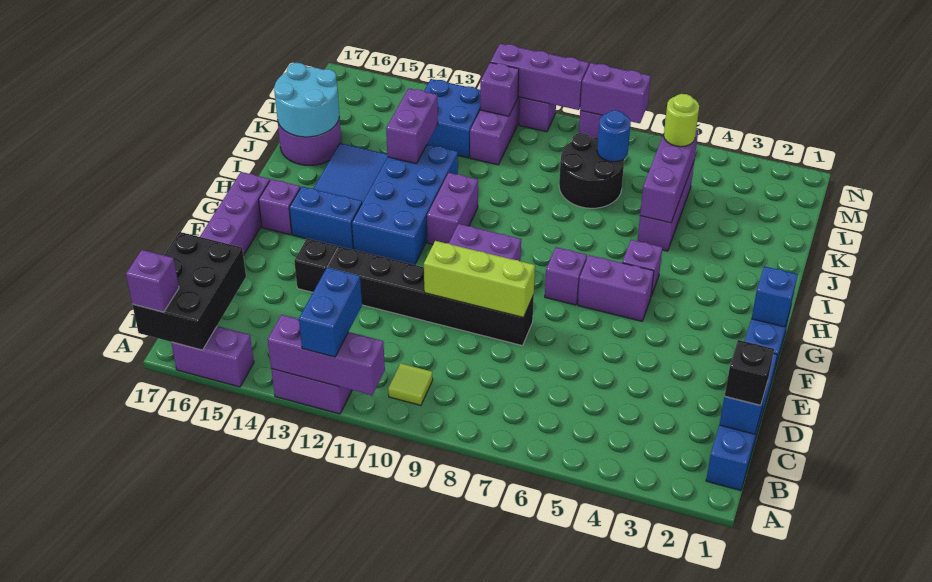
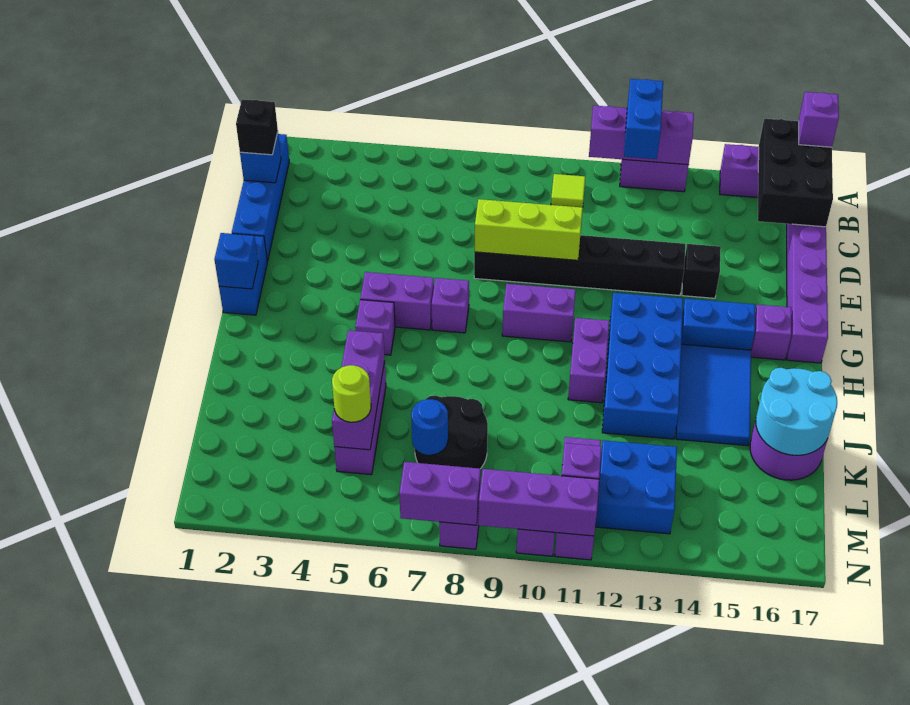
purple 1x2 brick [386,88,438,164] -> none

